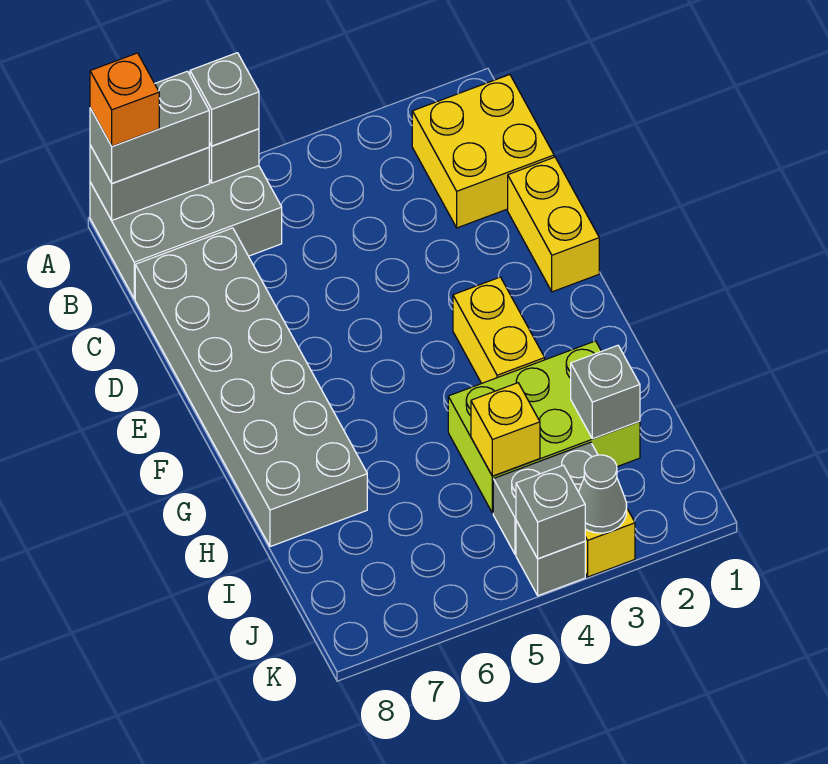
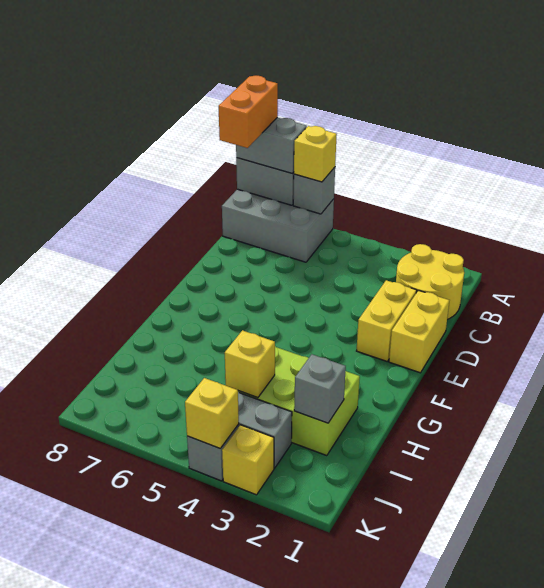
grey 1x1 brick [190,53,259,146] -> yellow 1x1 brick [294,126,337,182]
orange 1x1 brick [90,53,159,146] -> orange 1x2 brick [219,76,278,148]
yellow 2x2 brick [412,75,554,228] -> yellow 2x2 round brick [396,244,464,319]
grey 2x6 brick [135,228,367,547] -> none
yellow 1x2 brick [453,277,545,383] -> yellow 1x2 brick moved to [357,280,417,361]
grey 1x1 cone [579,455,627,533] -> none
grey 1x1 brick [516,465,585,559] -> yellow 1x1 brick [185,378,239,448]

